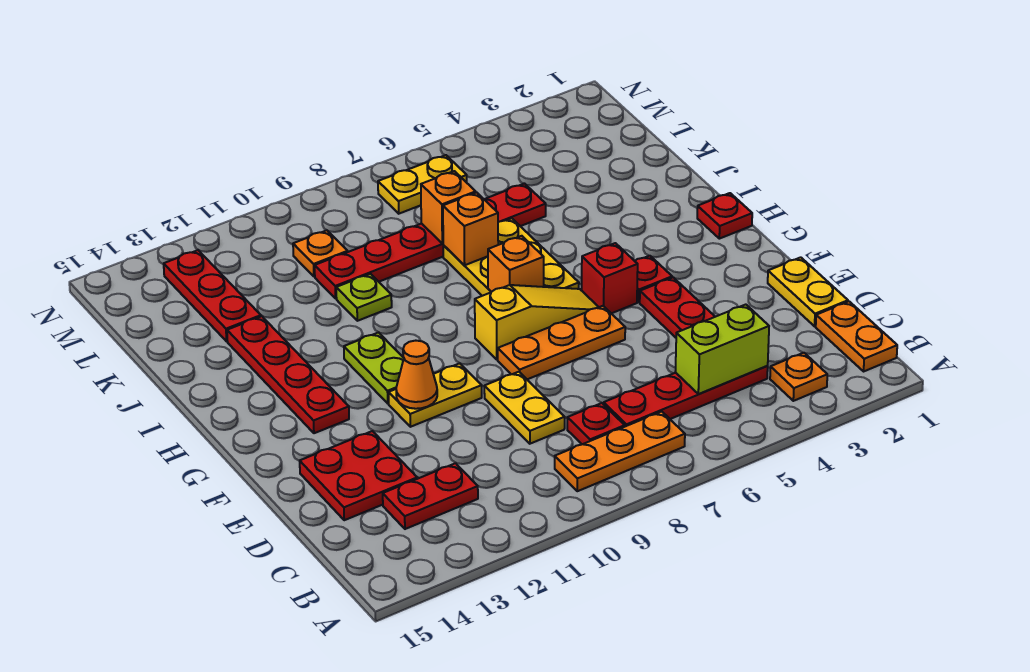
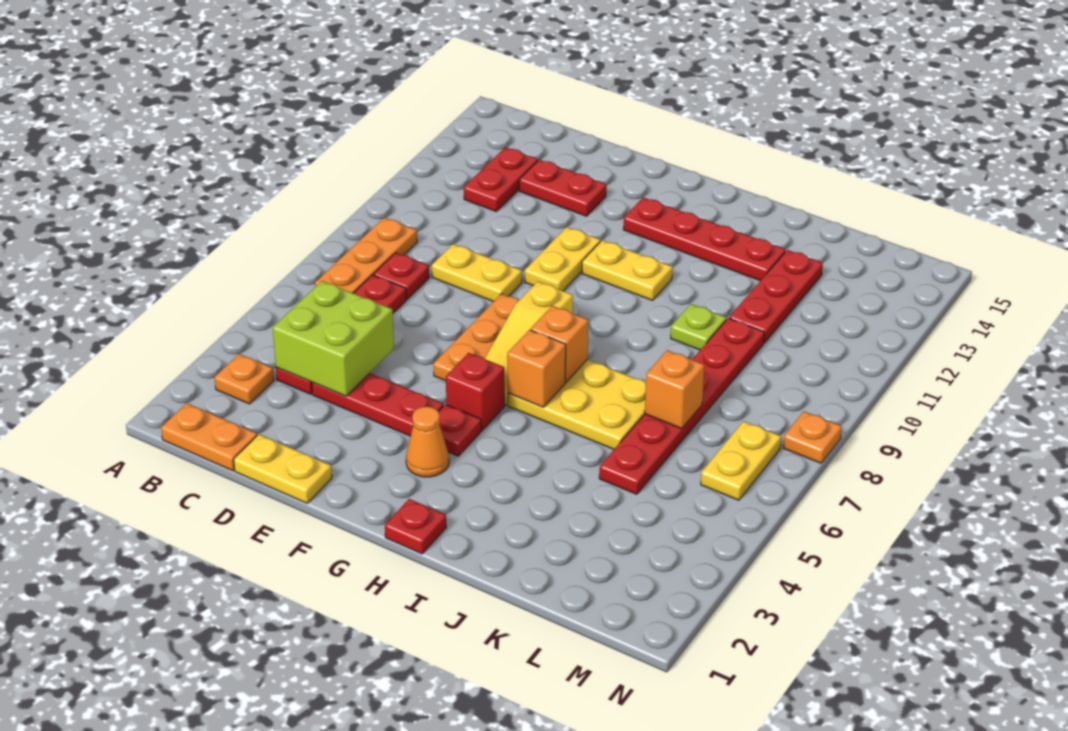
lime 1x2 brick [675,305,769,394] -> lime 2x2 brick [273,281,394,396]
red 2x2 plate [300,431,417,520] -> red 1x2 plate [519,160,606,216]
orange 1x1 cone [396,341,437,409] -> orange 1x1 cone moved to [406,406,449,477]
lime 1x2 plate [344,332,404,403] -> yellow 1x2 plate [582,240,673,300]
orange 1x1 brick [443,192,498,265] -> orange 1x1 brick moved to [507,330,566,407]
red 1x3 plate [164,250,261,341] -> red 1x3 plate turned to [729,250,823,343]
orange 1x1 plate [293,230,348,277] -> orange 1x1 plate moved to [783,411,842,463]

